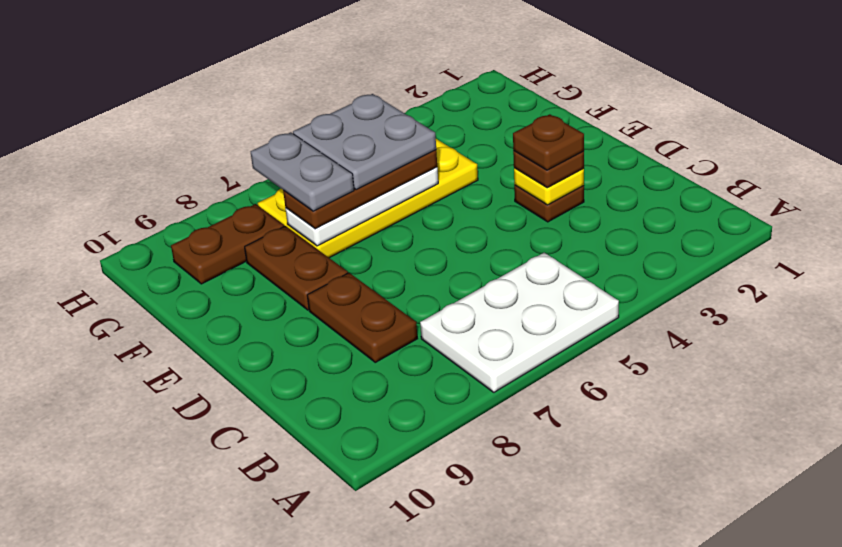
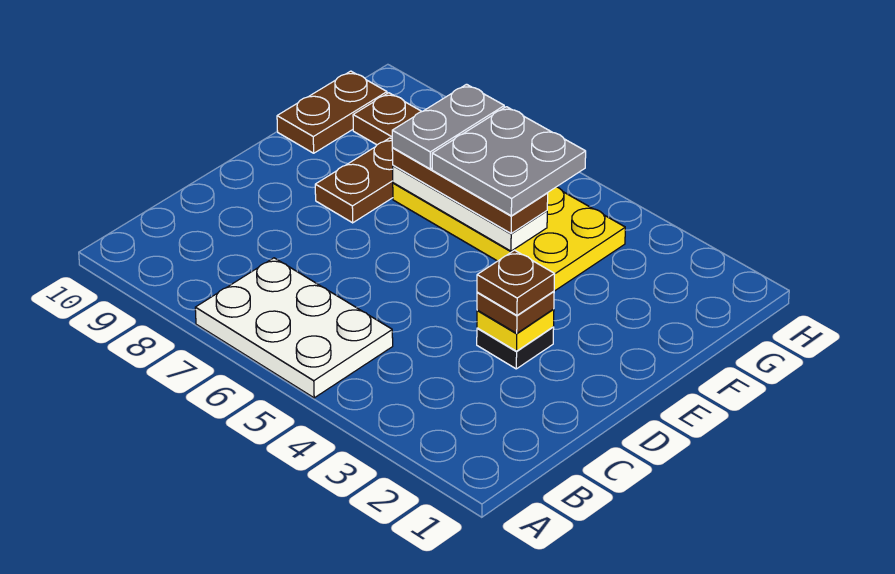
brown 1x2 plate [307,273,418,362] -> brown 1x2 plate moved to [277,71,387,153]
brown 1x1 plate [514,185,584,222] -> black 1x1 plate [477,327,554,369]

